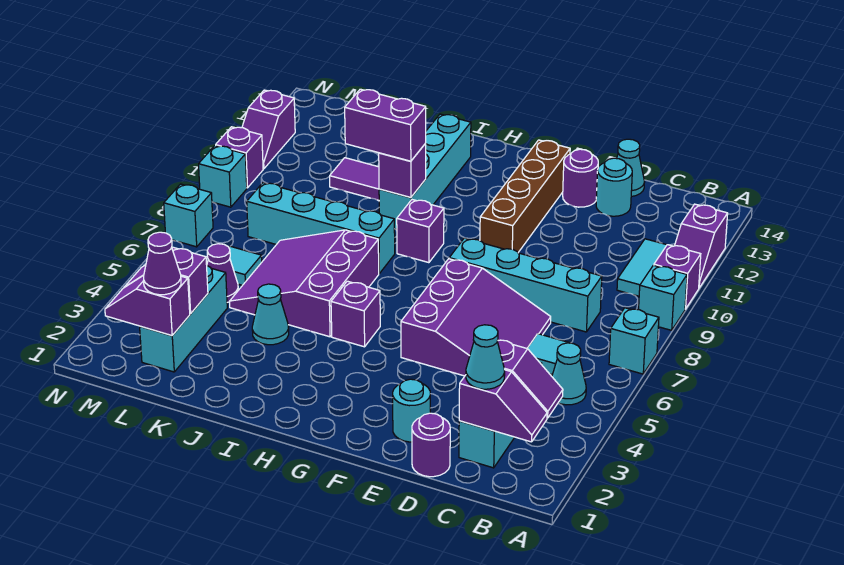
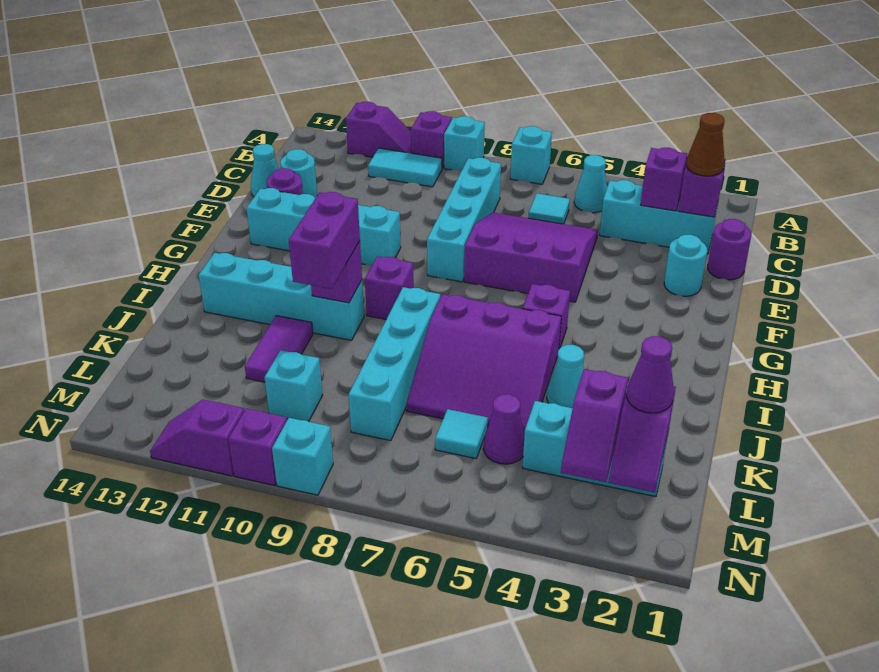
cyan 1x1 cone [466,325,505,389] -> brown 1x1 cone [687,113,725,176]
brown 1x4 brick [480,140,570,252] -> cyan 1x4 brick [246,188,401,266]
cyan 1x1 brick [164,184,213,247] -> cyan 1x1 brick moved to [265,350,323,422]
purple 1x2 slope [242,90,295,169] -> purple 1x2 slope turned to [150,400,244,476]

